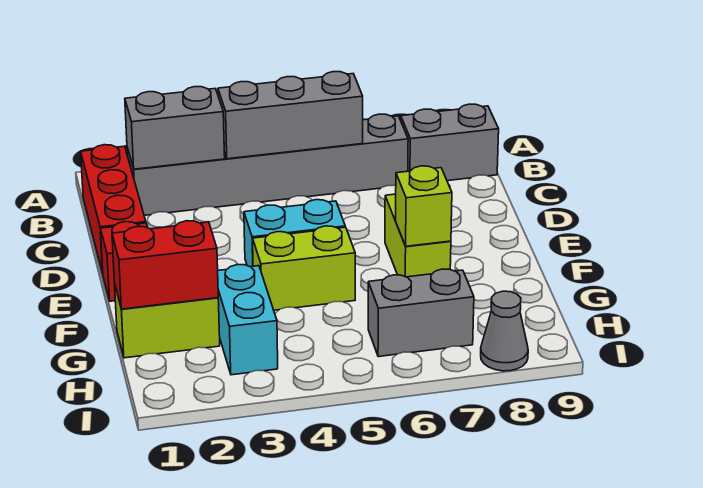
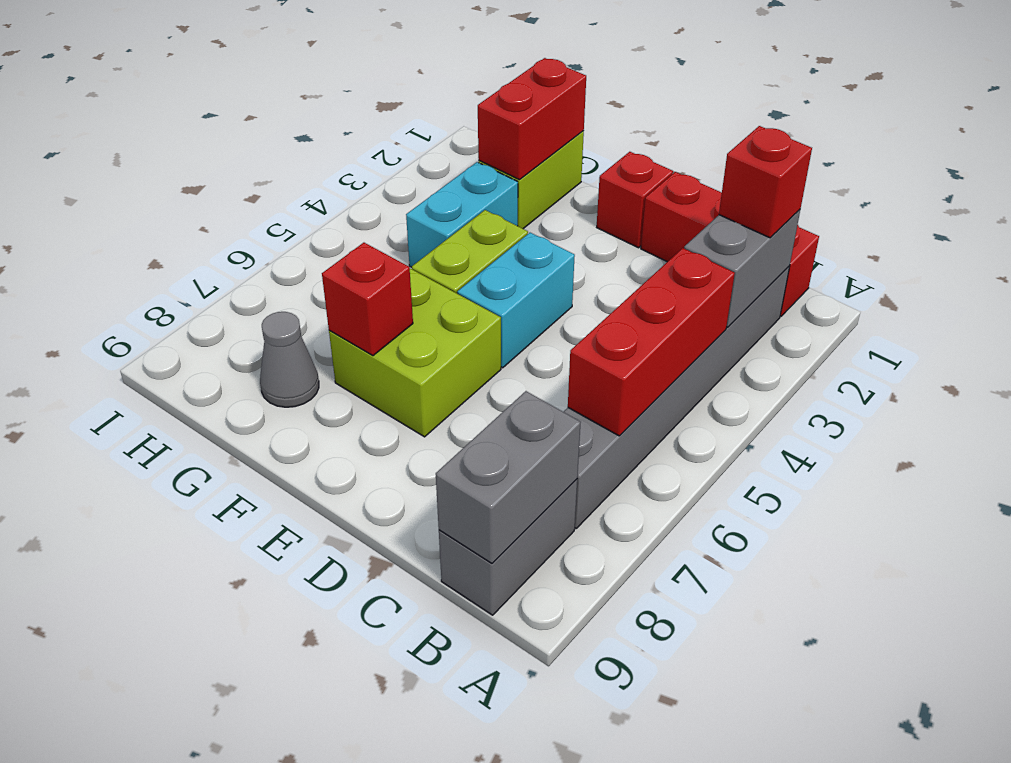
none -> red 1x1 brick [719,126,812,238]
grey 1x3 brick [218,72,363,159] -> red 1x3 brick [568,248,735,436]
lime 1x2 brick [385,194,451,277] -> lime 2x2 brick [329,269,501,437]
lime 1x1 brick [396,166,452,246] -> red 1x1 brick [322,243,413,356]
cyan 1x2 brick [218,265,278,375] -> cyan 1x2 brick turned to [406,162,518,267]
grey 1x2 brick [368,269,474,357] -> grey 1x2 brick moved to [436,391,581,563]
grey 1x1 cone [481,291,528,371] -> grey 1x1 cone moved to [260,312,319,407]

